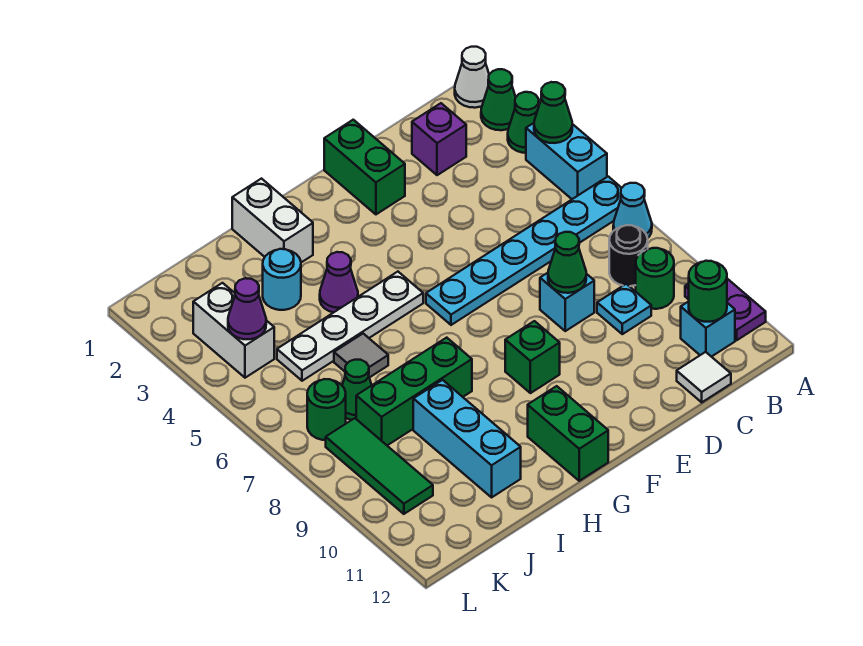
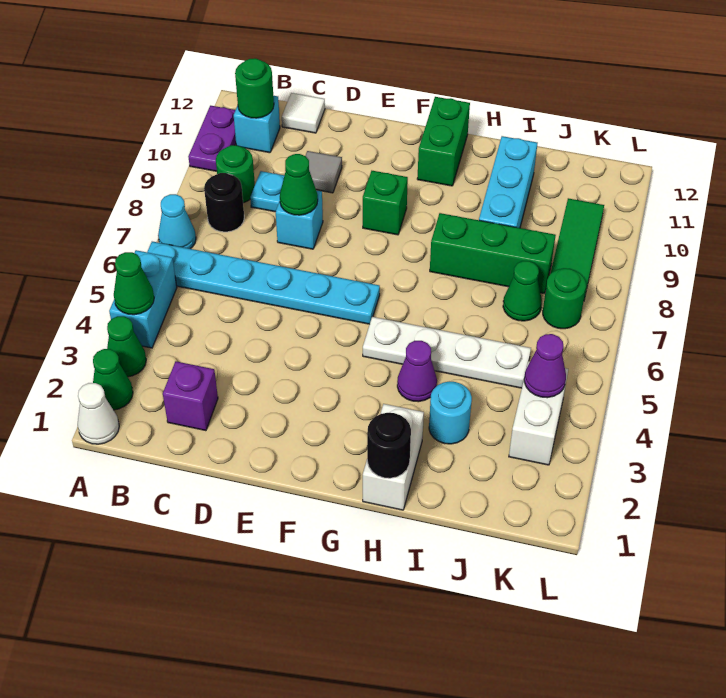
green 1x2 brick [324,120,405,214] -> none
none -> black 1x1 round brick [367,413,411,478]
grey 1x1 tile [334,334,388,378] -> grey 1x1 tile moved to [305,151,342,193]

